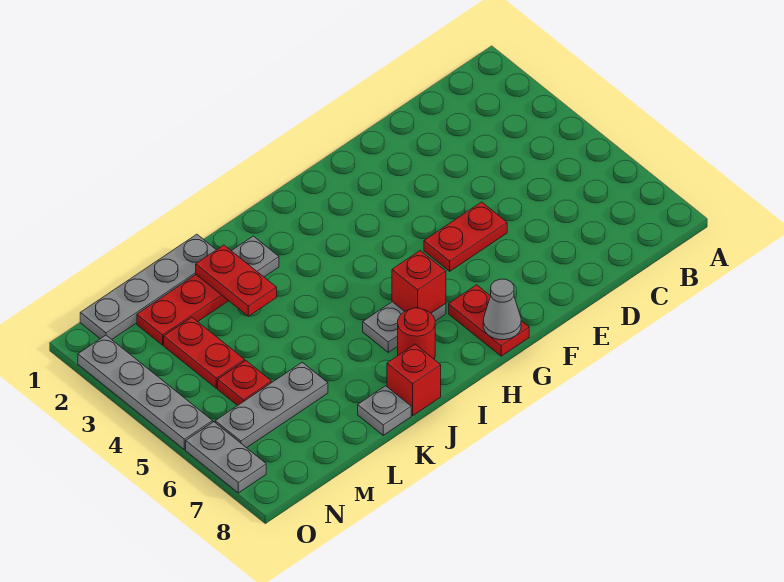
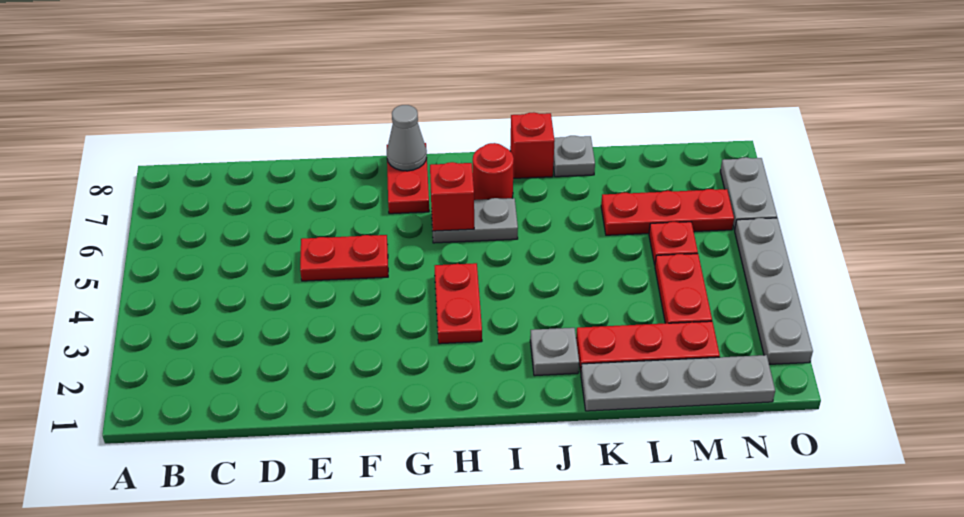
red 1x2 plate [196,245,277,316] -> red 1x2 plate moved to [435,263,482,344]
grey 1x3 plate [215,362,328,448] -> red 1x3 plate [601,189,734,235]

